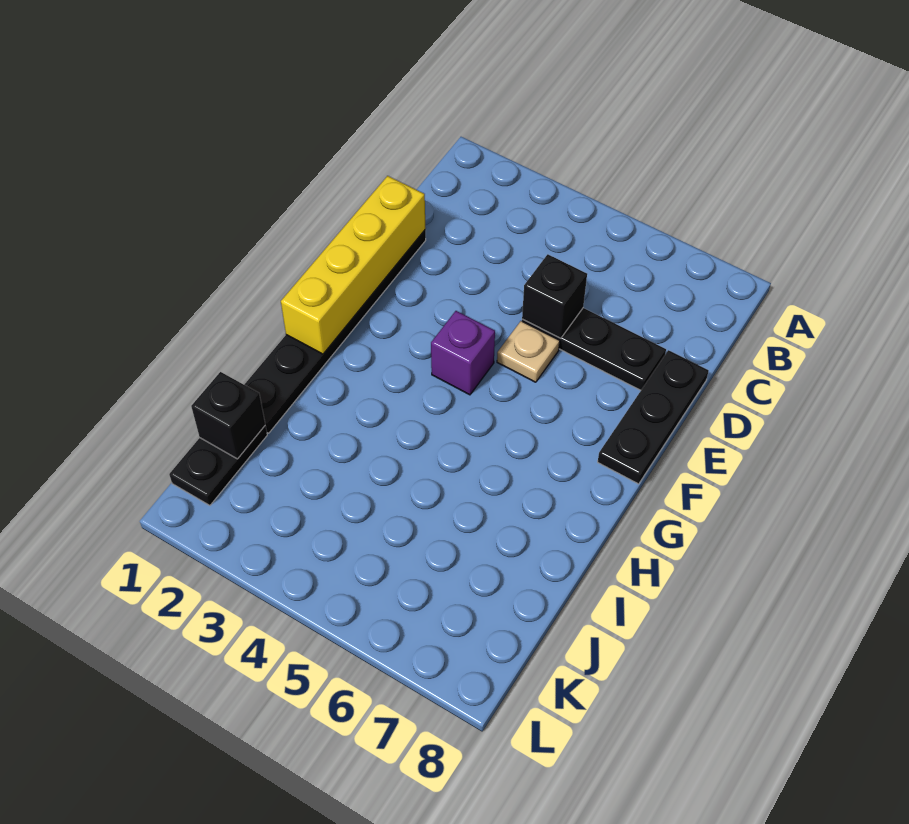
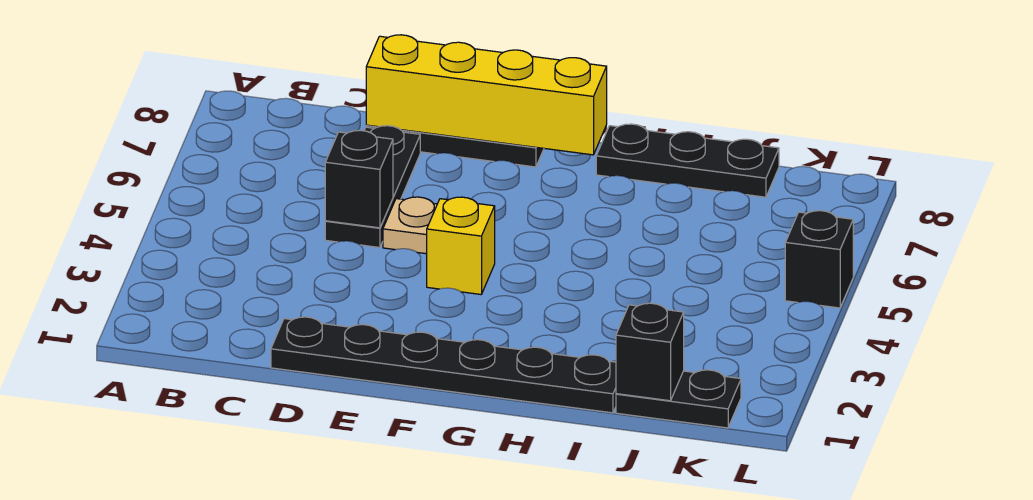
yellow 1x4 brick [281,176,426,354] -> yellow 1x4 brick moved to [366,35,607,155]
purple 1x1 brick [431,311,495,395] -> yellow 1x1 brick [427,197,495,294]
none -> black 1x3 plate [596,124,779,197]
none -> black 1x1 brick [785,211,853,308]

